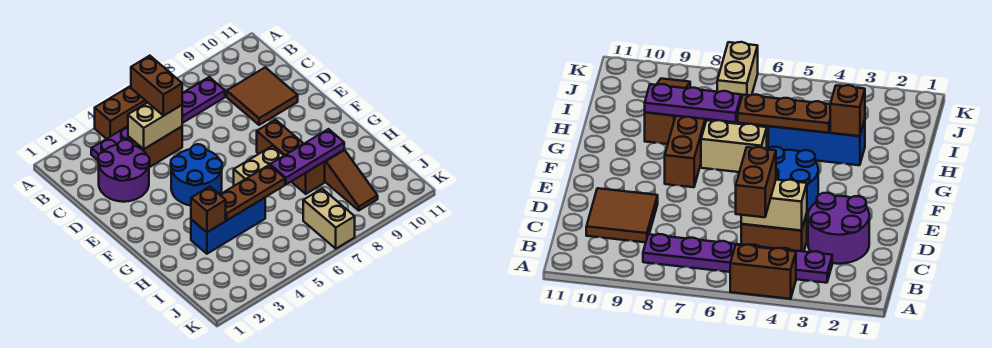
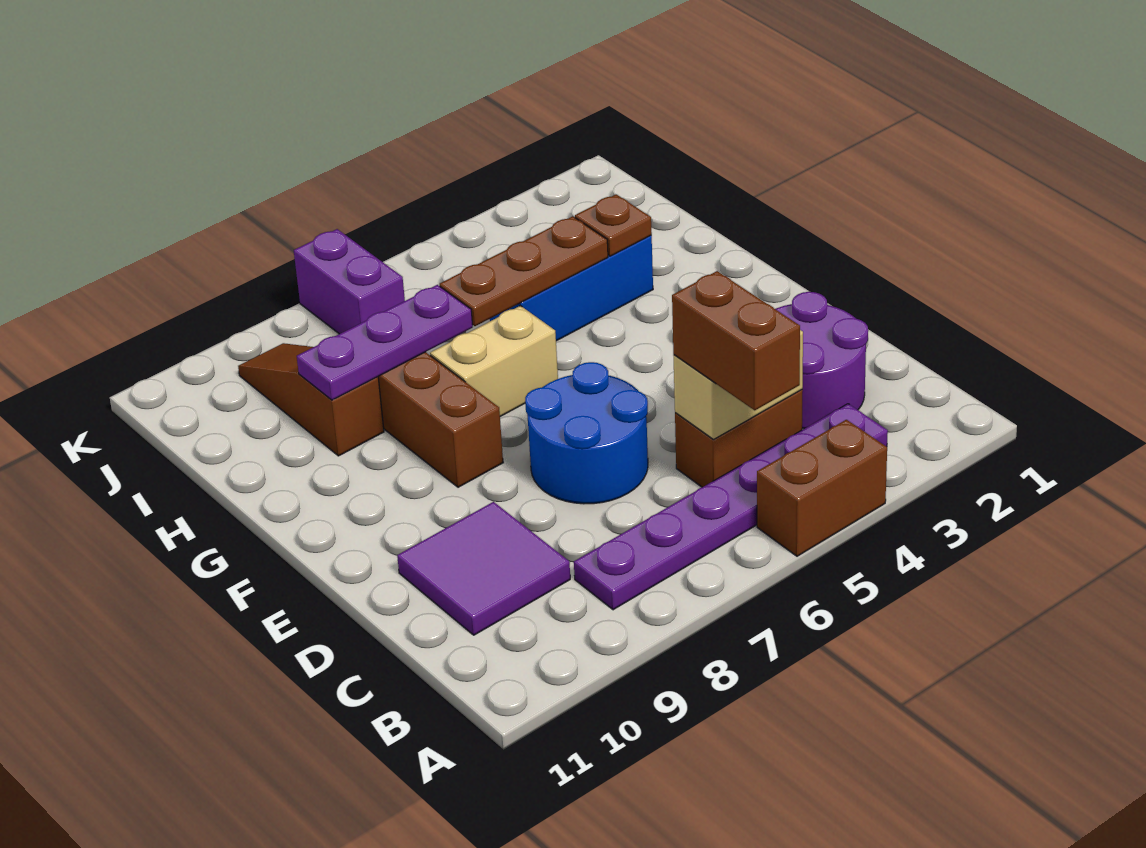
brown 2x2 tile [227,67,298,125] -> purple 2x2 tile [397,502,570,635]
blue 2x2 round brick [171,144,222,206] -> blue 2x2 round brick moved to [525,362,648,504]
brown 1x1 brick [191,187,226,232] -> brown 1x1 plate [575,194,652,256]
tan 1x2 brick [303,189,355,249] -> purple 1x2 brick [294,229,405,334]

